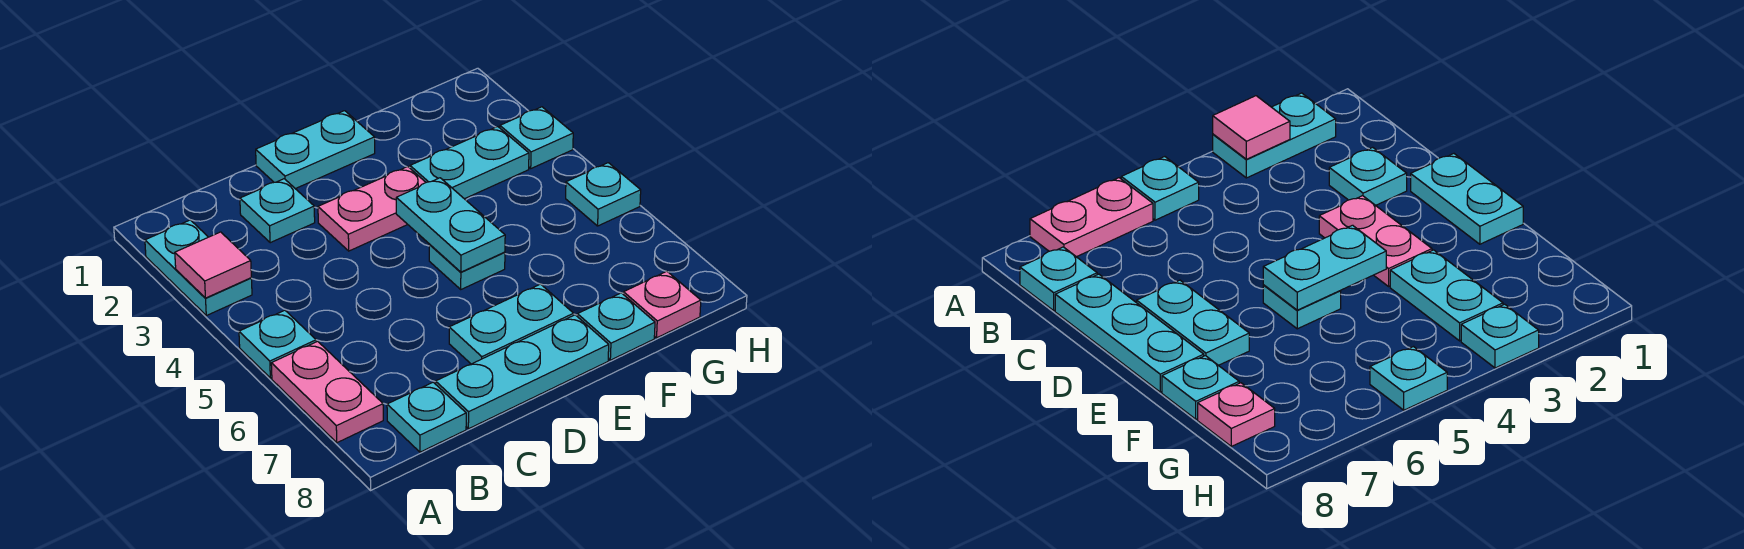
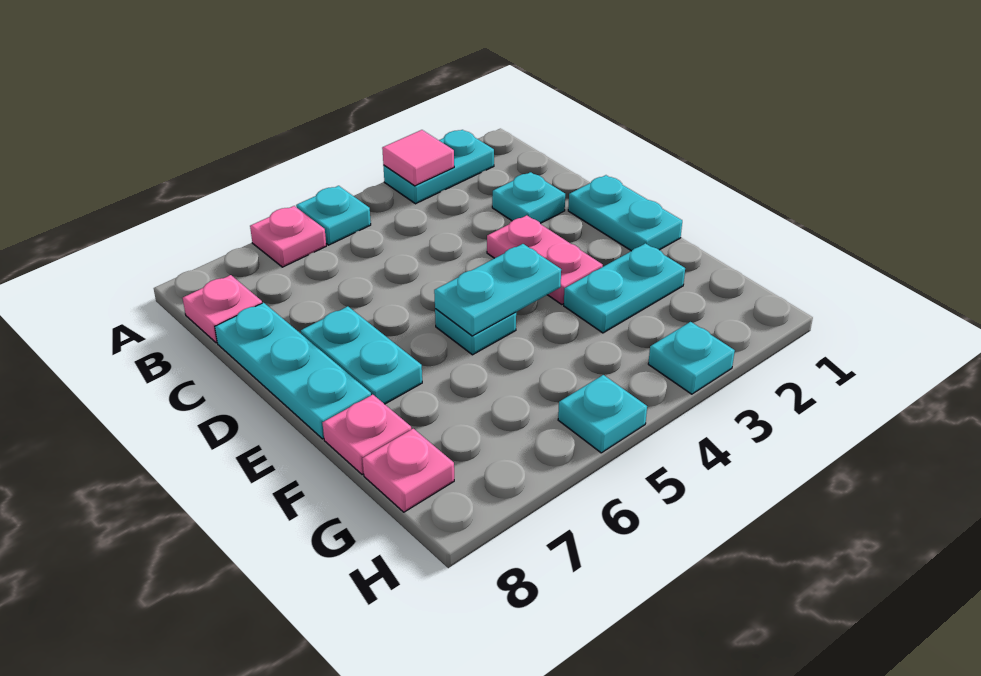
pink 1x2 plate [271,341,383,443] -> pink 1x1 plate [250,206,326,267]
cyan 1x1 plate [387,382,466,452] -> pink 1x1 plate [183,275,262,343]
cyan 1x2 plate [410,127,529,199] -> cyan 1x2 plate turned to [564,243,685,333]
cyan 1x1 plate [577,293,655,360] -> pink 1x1 plate [323,395,411,475]

